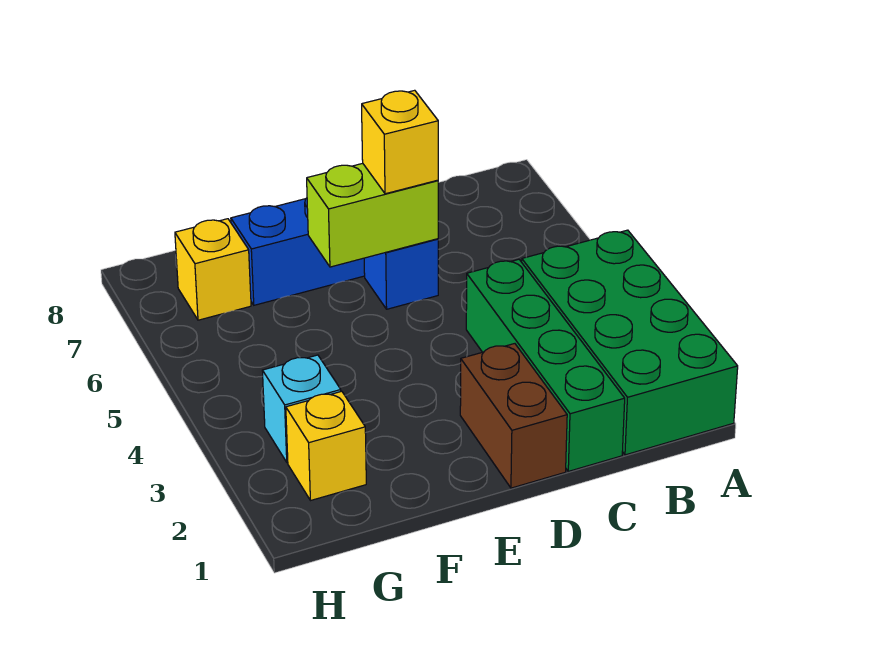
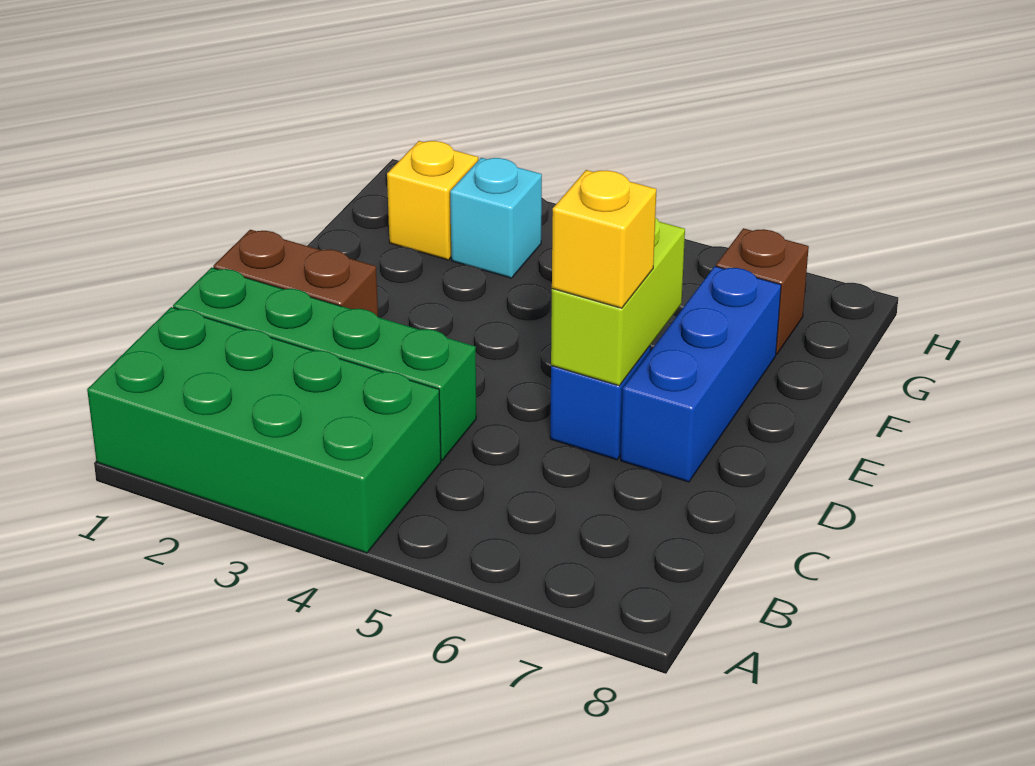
yellow 1x1 brick [175,219,251,320] -> brown 1x1 brick [716,228,809,354]

